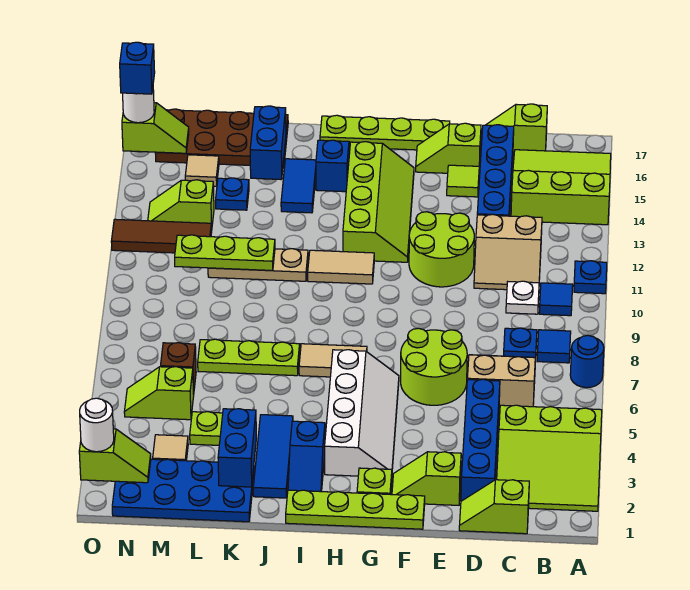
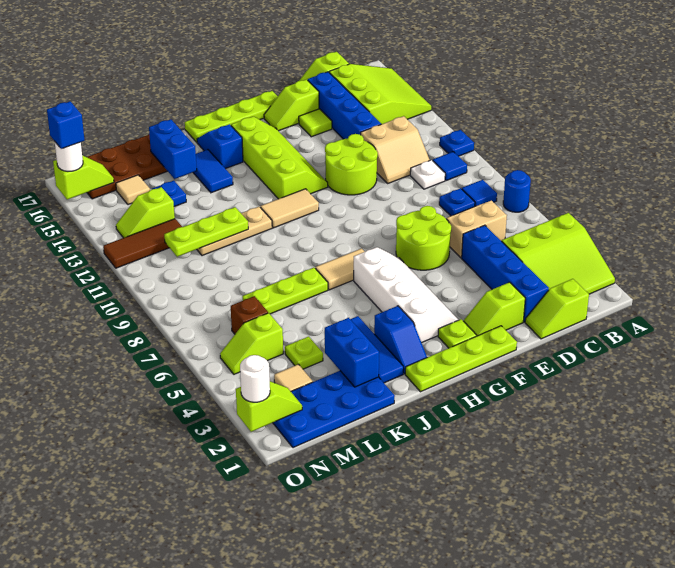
lime 3x3 slope [511,150,611,225] -> lime 3x3 slope turned to [329,64,431,124]

